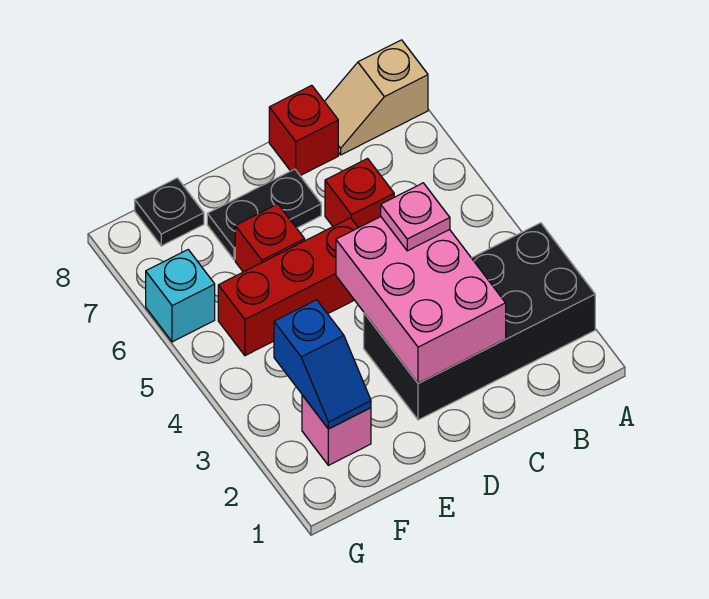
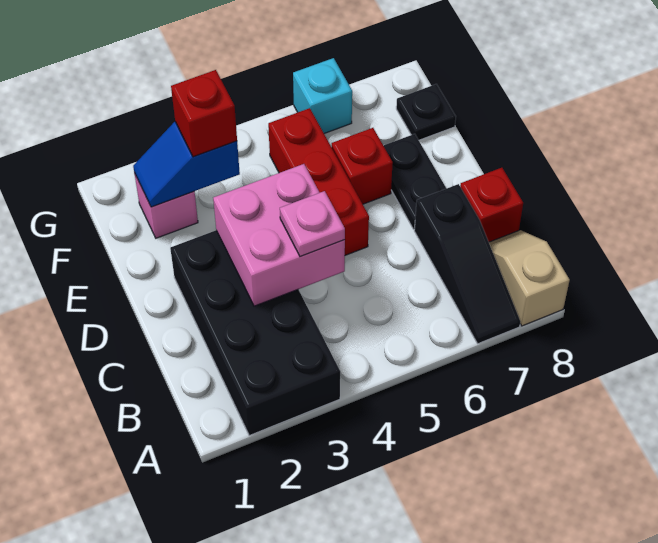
none -> black 1x3 slope [414,184,520,344]
pink 2x3 brick [336,217,506,383] -> pink 2x2 brick [213,164,345,306]
red 1x1 brick [325,159,394,228] -> red 1x1 brick moved to [171,70,237,157]

